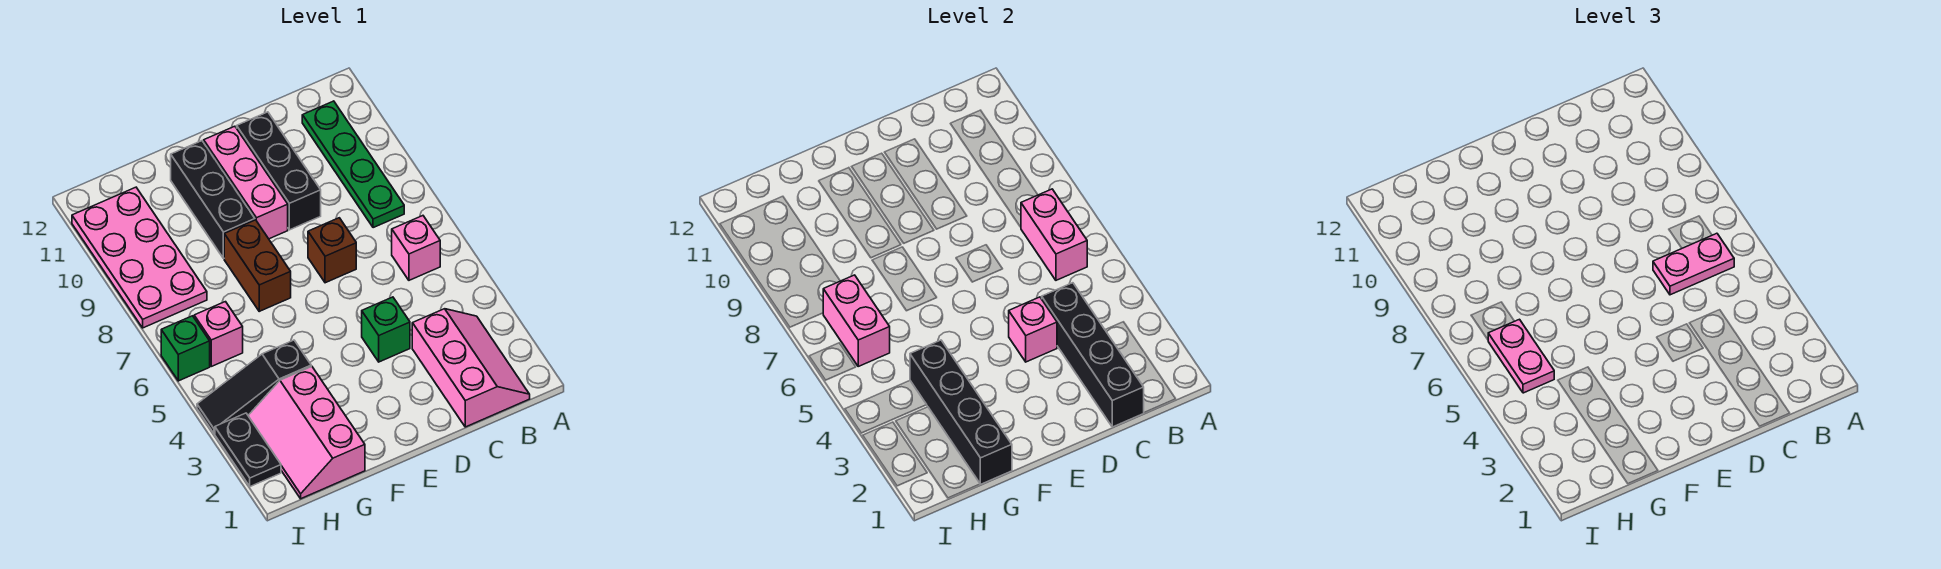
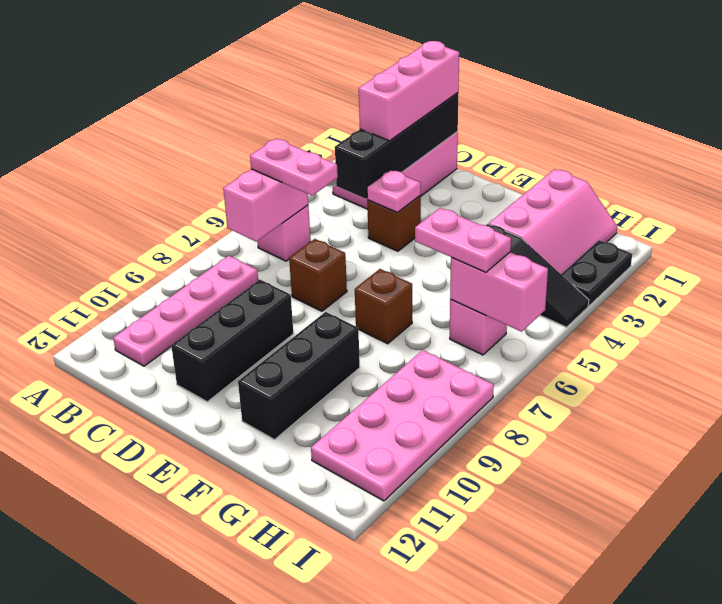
green 1x4 plate [302,101,404,228] -> pink 1x4 plate [113,256,258,366]
green 1x1 brick [362,297,410,362] -> brown 1x1 brick [367,196,421,251]
pink 1x1 brick [1009,297,1057,362] -> pink 1x1 plate [367,170,421,212]
pink 1x3 brick [204,126,288,239] -> pink 1x3 brick moved to [359,41,459,141]
brown 1x2 brick [224,220,291,311] -> brown 1x1 brick [355,269,412,344]
black 1x4 brick [910,340,1012,484] -> none
pink 1x2 plate [1488,319,1554,393] -> pink 1x2 plate turned to [415,208,511,272]
pink 1x2 brick [823,275,890,366] -> pink 1x2 brick turned to [450,252,548,332]
green 1x1 brick [161,316,210,381] -> none

